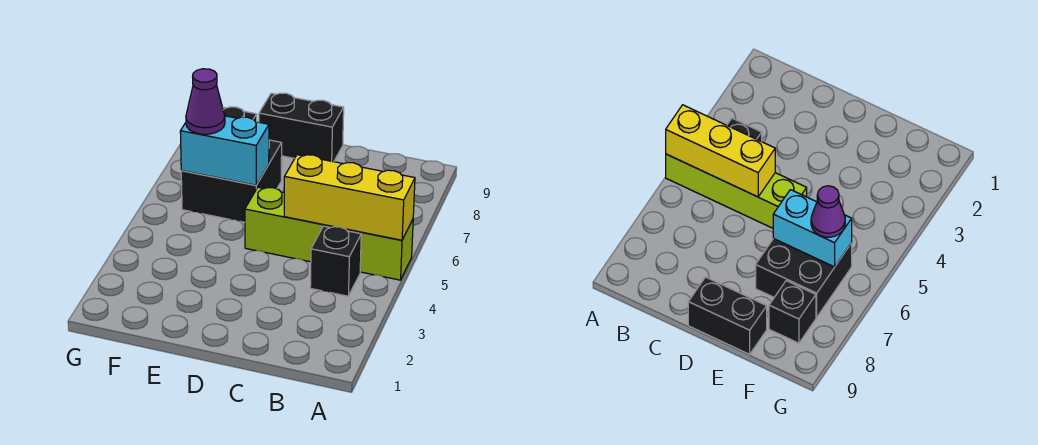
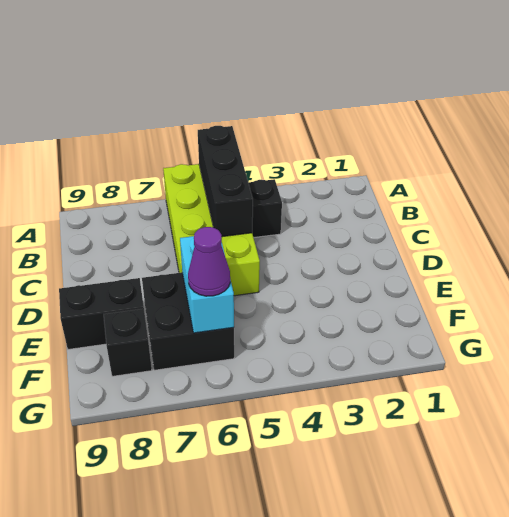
lime 1x4 brick [245,187,413,280] -> lime 2x4 brick [163,164,260,296]
yellow 1x3 brick [284,155,415,240] -> black 1x3 brick [198,126,253,237]
black 1x2 brick [259,93,344,162] -> black 1x2 brick turned to [59,278,144,349]

